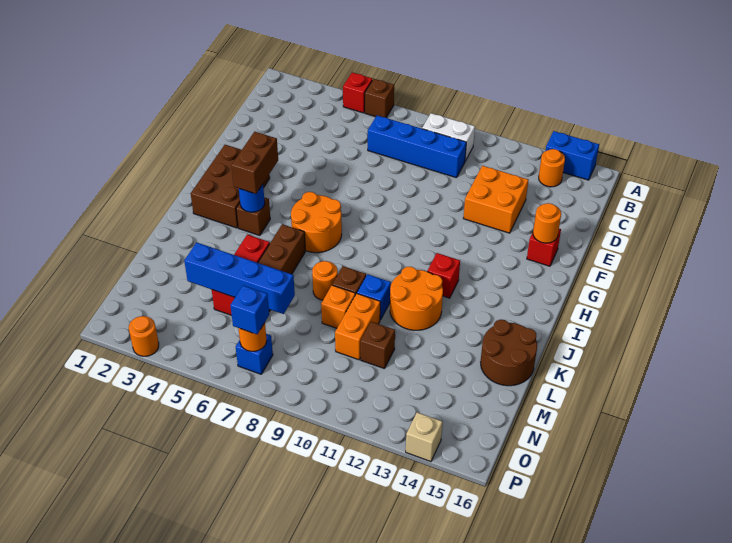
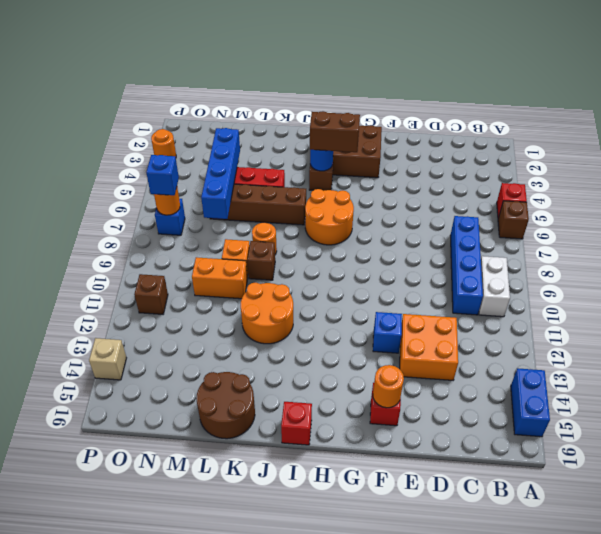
orange 1x1 round brick [539,149,565,187] -> none
red 1x1 brick [427,253,460,298] -> red 1x1 brick moved to [281,402,312,445]
blue 1x1 brick [357,274,391,320] -> blue 1x1 brick moved to [373,312,402,353]
brown 1x1 brick [360,322,395,369] -> brown 1x1 brick moved to [134,274,168,314]

